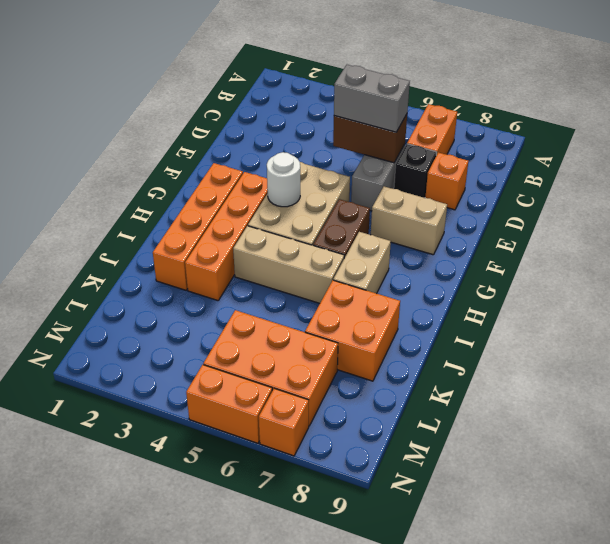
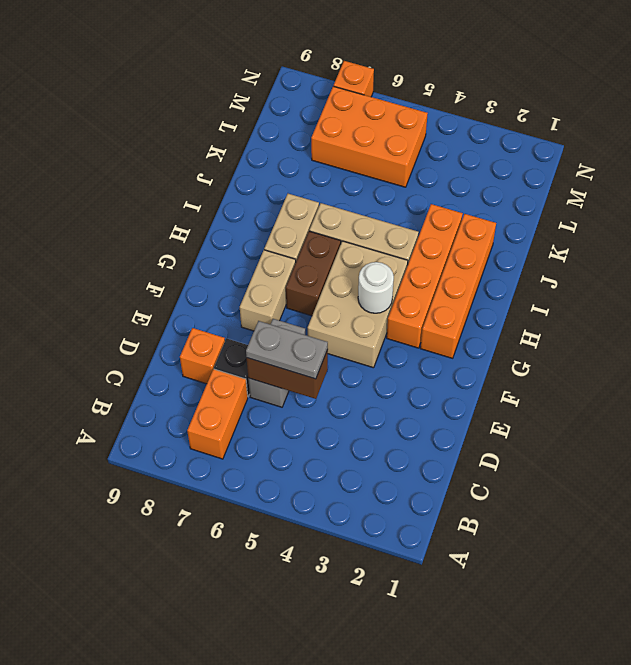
grey 1x2 brick [334,65,410,132] -> grey 1x2 plate [246,321,328,379]
tan 1x2 brick [371,186,447,255] -> tan 1x2 brick turned to [240,250,296,331]
orange 2x2 brick [305,280,400,381] -> none
orange 1x2 brick [186,365,272,443] -> none

